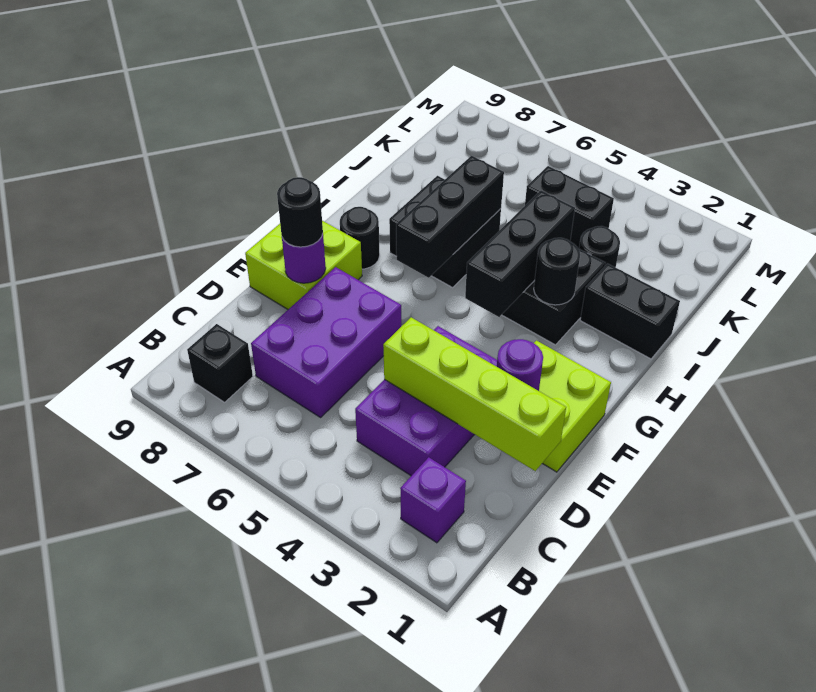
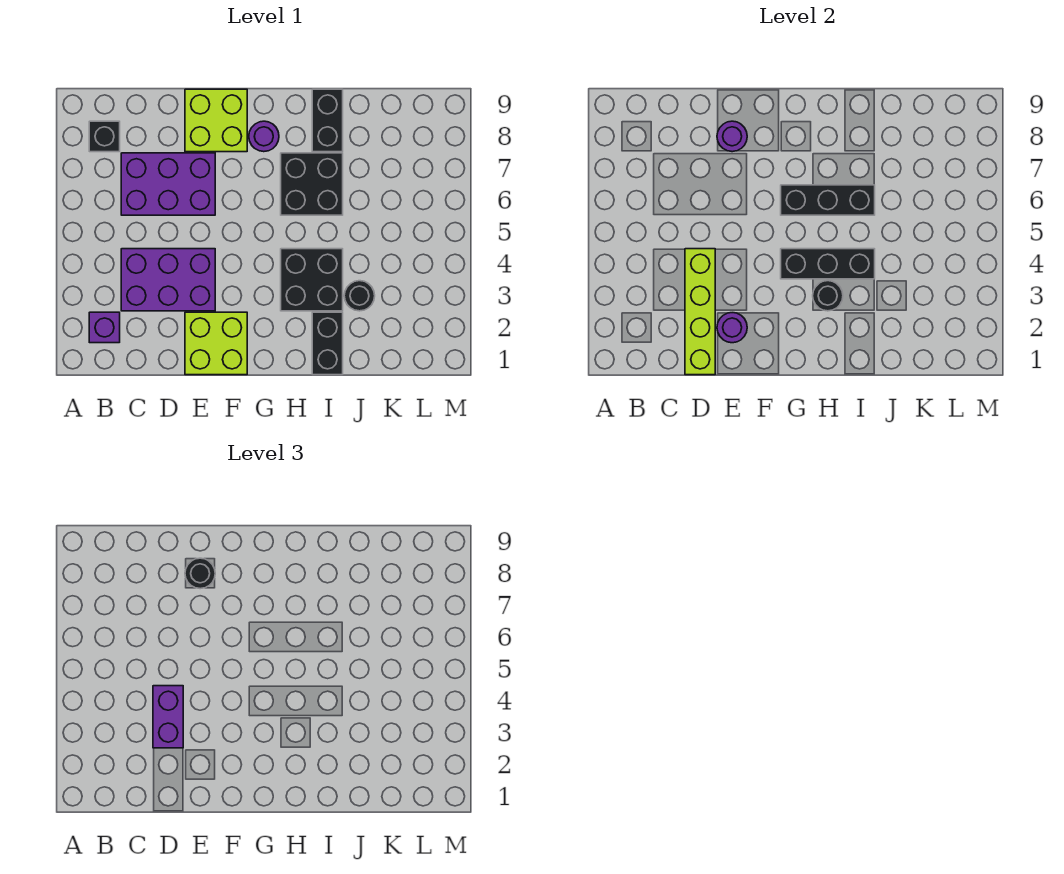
none -> purple 1x2 brick [153,686,183,748]
black 1x1 round brick [340,207,380,269] -> purple 1x1 round brick [249,121,279,152]
black 1x2 brick [525,166,614,249] -> black 1x2 brick moved to [312,89,343,152]

